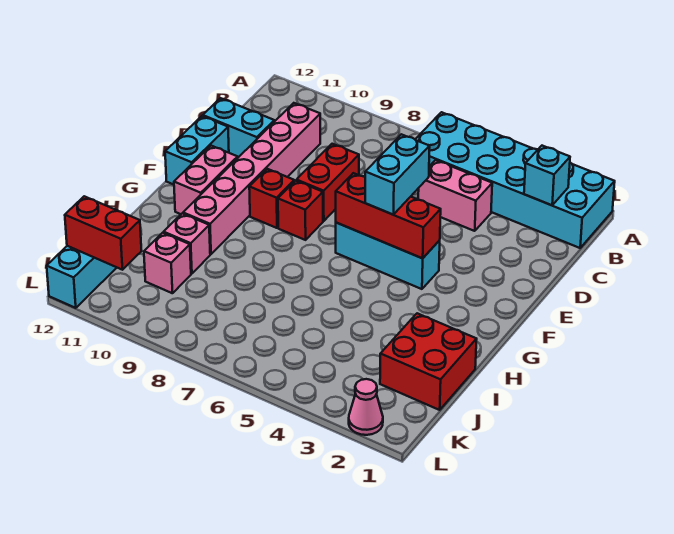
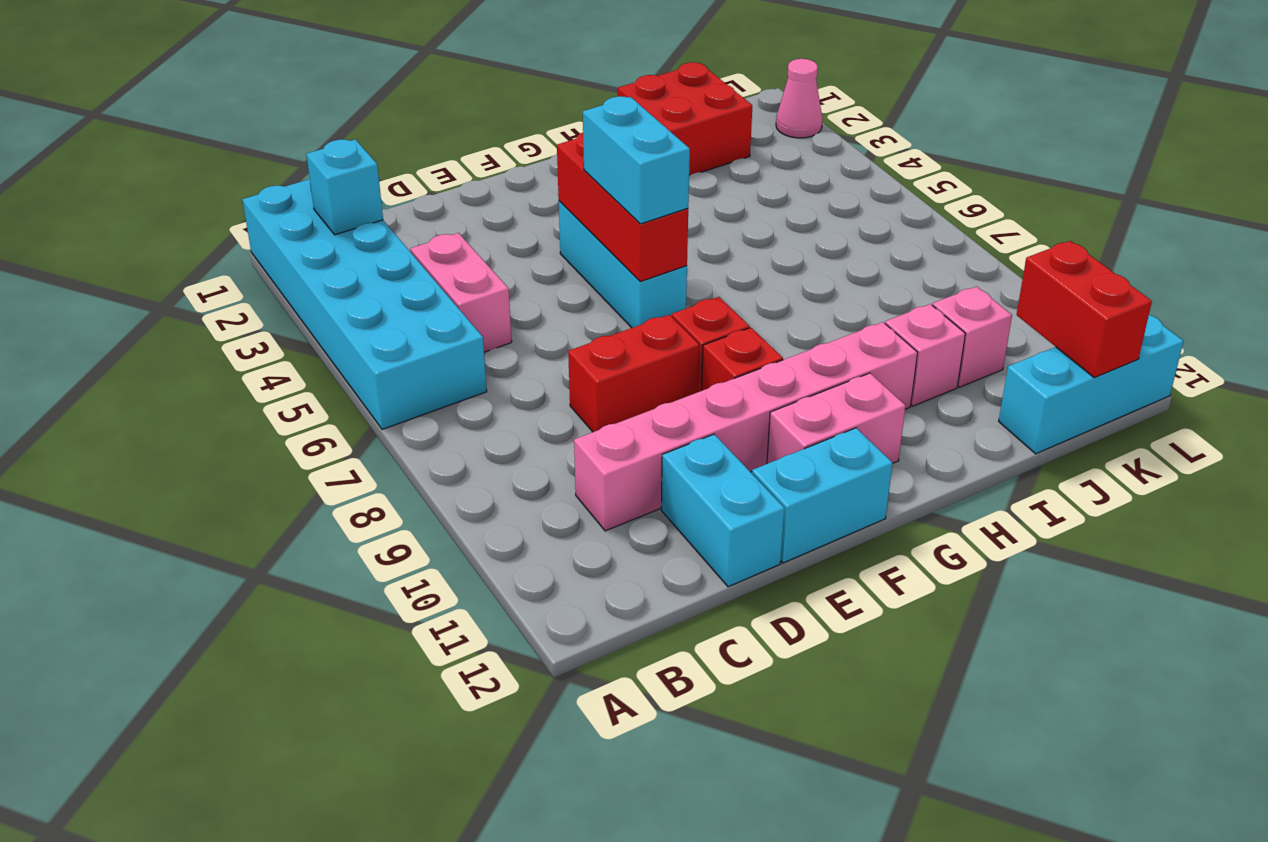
cyan 1x2 brick [365,134,430,214] -> cyan 1x2 brick turned to [583,96,690,224]

